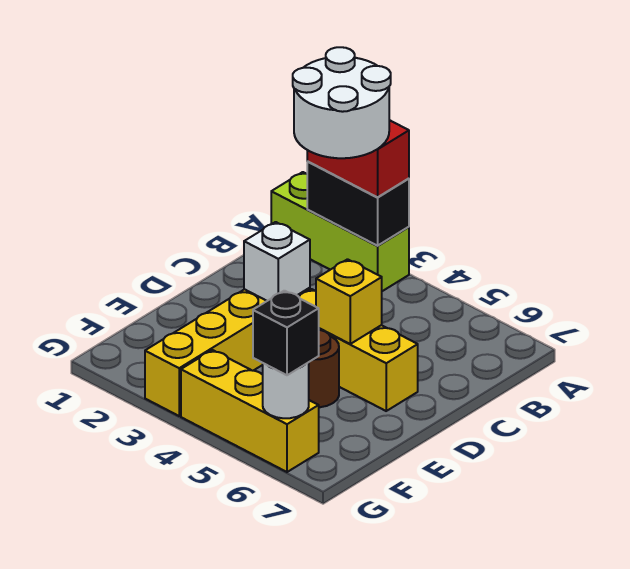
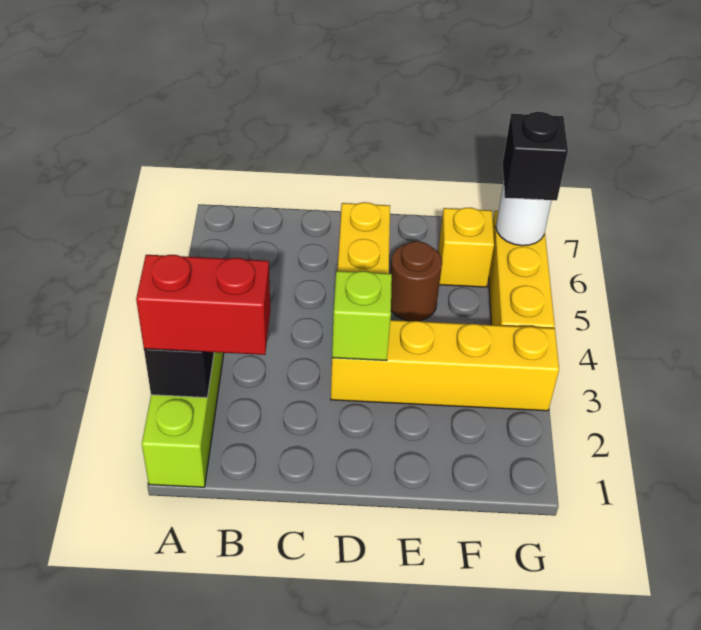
red 1x2 brick [307,120,409,197] -> red 1x2 brick turned to [136,255,270,355]
white 2x2 round brick [293,47,391,158] -> none
white 1x1 brick [244,222,310,301] -> lime 1x1 brick [332,271,392,360]
yellow 1x1 brick [316,259,382,344] -> yellow 1x1 brick moved to [438,208,494,287]

